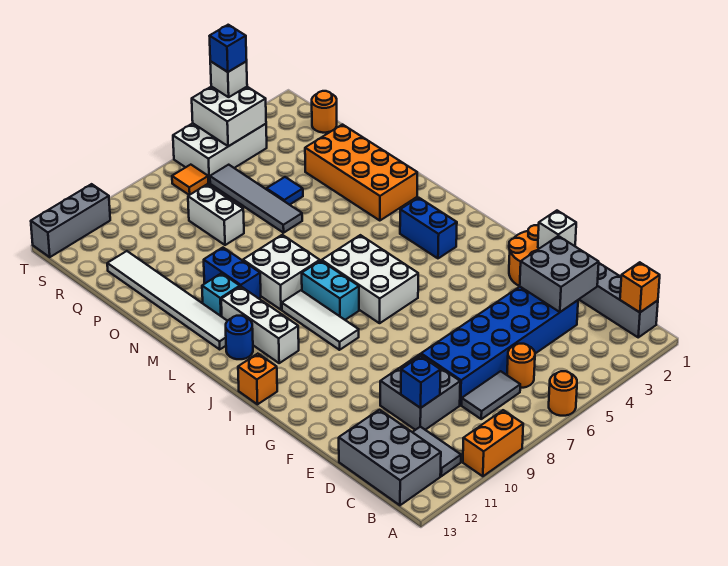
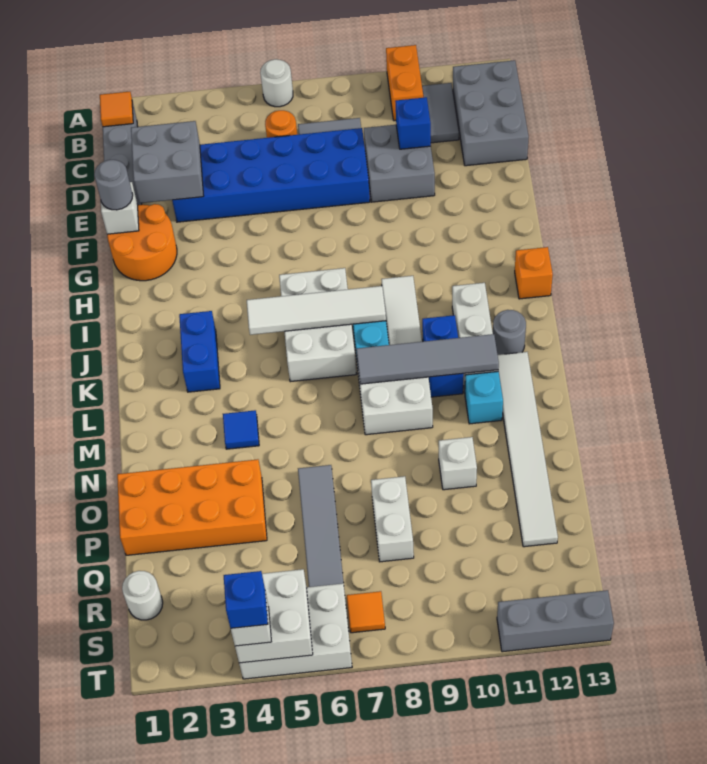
orange 1x1 round brick [549,371,577,416] -> white 1x1 round brick [260,59,293,107]
orange 1x2 brick [463,410,523,476] -> orange 1x2 brick turned to [386,45,423,121]
orange 1x1 brick [620,262,660,312] -> orange 1x1 tile [100,92,133,127]
none -> grey 1x1 round brick [94,160,133,210]
none -> white 1x4 tile [247,286,386,335]
blue 1x1 round brick [226,316,253,359] -> grey 1x1 round brick [493,310,526,355]
none -> grey 1x4 tile [356,334,499,384]
orange 2x4 brick [305,124,417,221] -> orange 2x4 brick turned to [117,459,267,555]
blue 1x2 brick [204,248,261,298] -> blue 1x2 brick moved to [422,315,463,397]
none -> white 1x1 brick [439,437,477,490]
blue 1x1 tile [267,177,303,205] -> blue 1x1 tile moved to [223,410,259,449]
orange 1x1 round brick [312,91,337,133] -> white 1x1 round brick [122,571,163,620]

